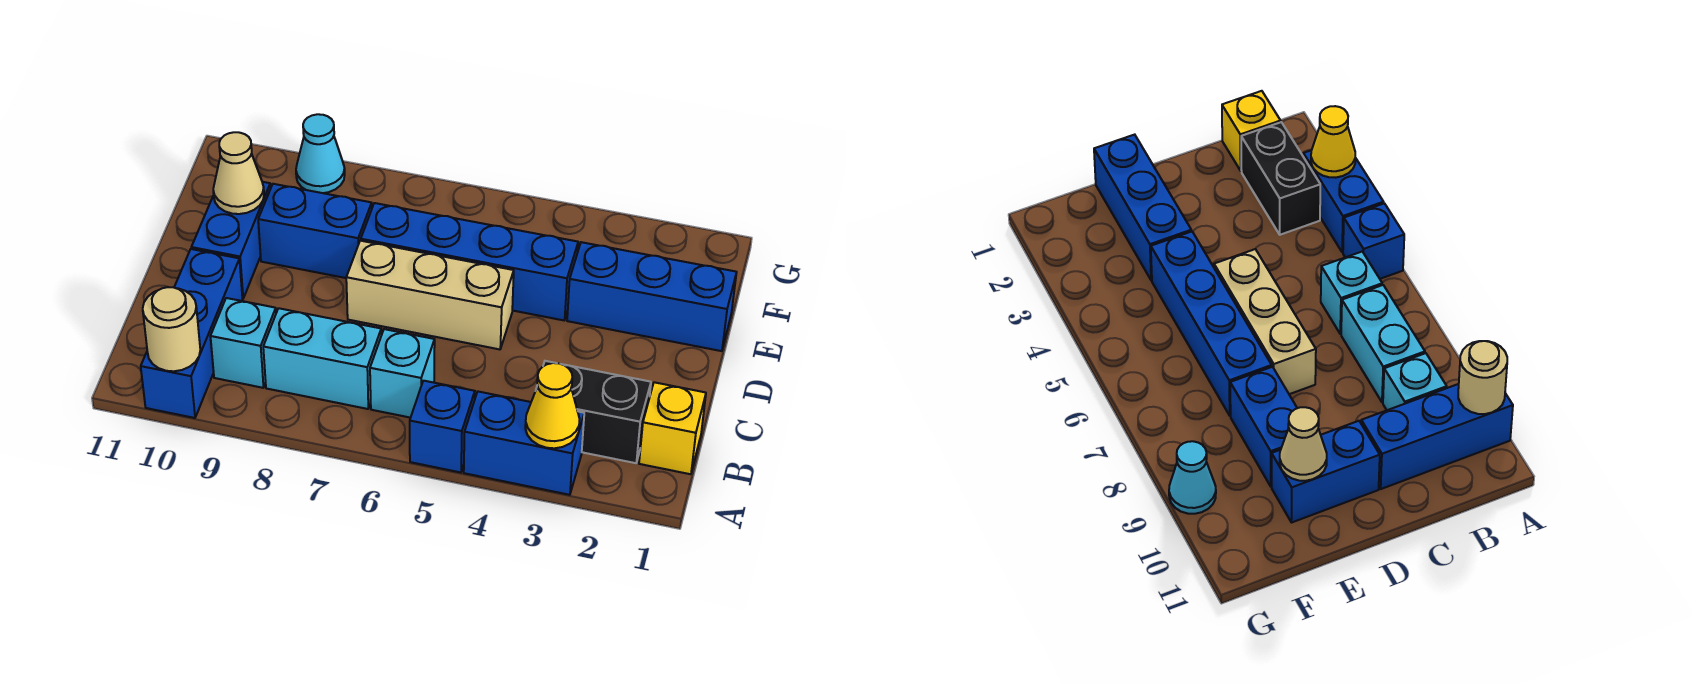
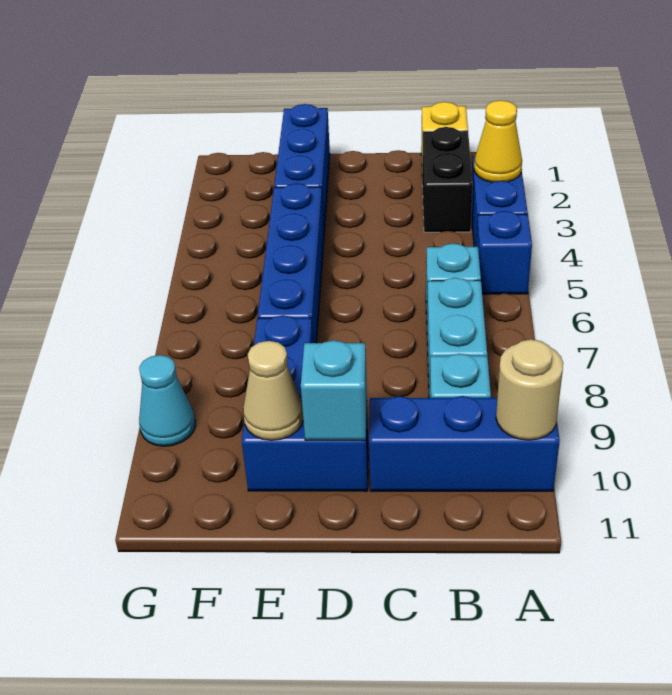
tan 1x3 brick [346,241,514,349] -> none
none -> cyan 1x1 brick [301,340,367,440]

